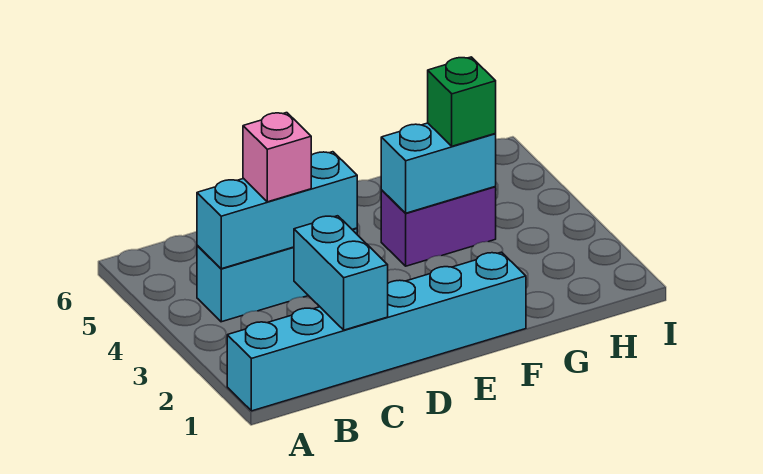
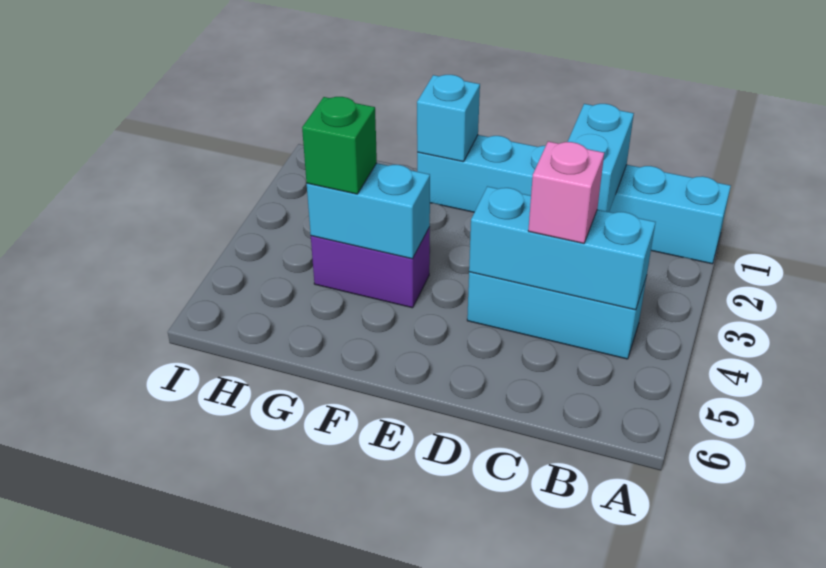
none -> cyan 1x1 brick [417,75,480,162]

